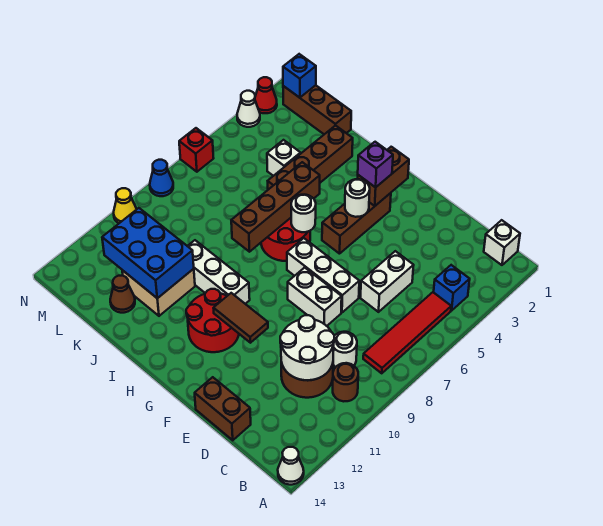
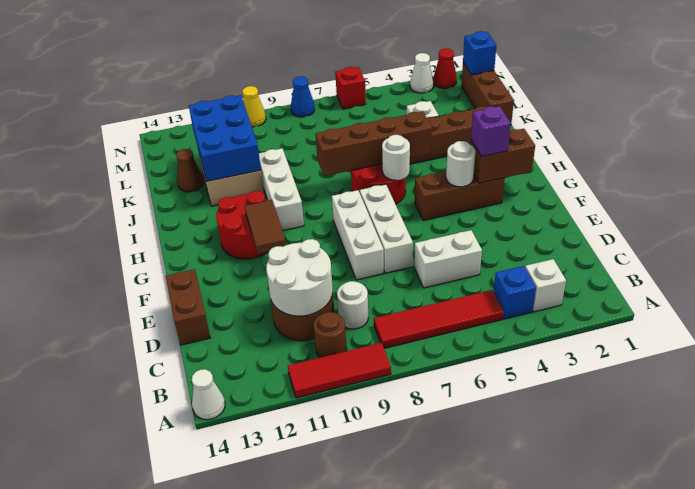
none -> red 1x3 tile [288,343,391,398]
white 1x1 brick [484,220,520,265] -> white 1x1 brick moved to [525,259,566,312]
white 1x2 brick [288,268,342,326] -> white 1x3 brick [332,190,384,280]

